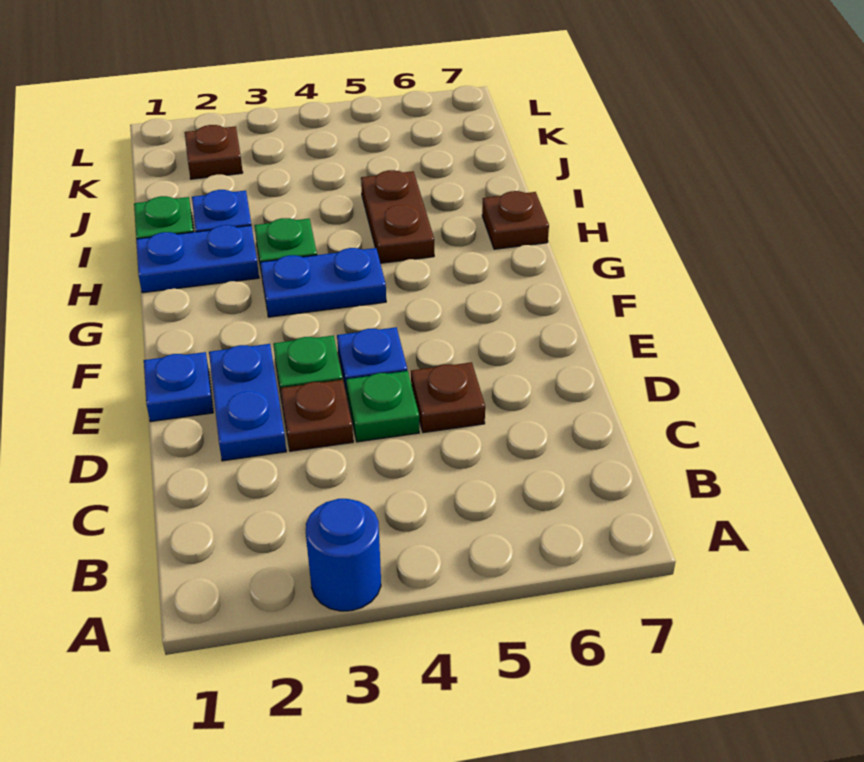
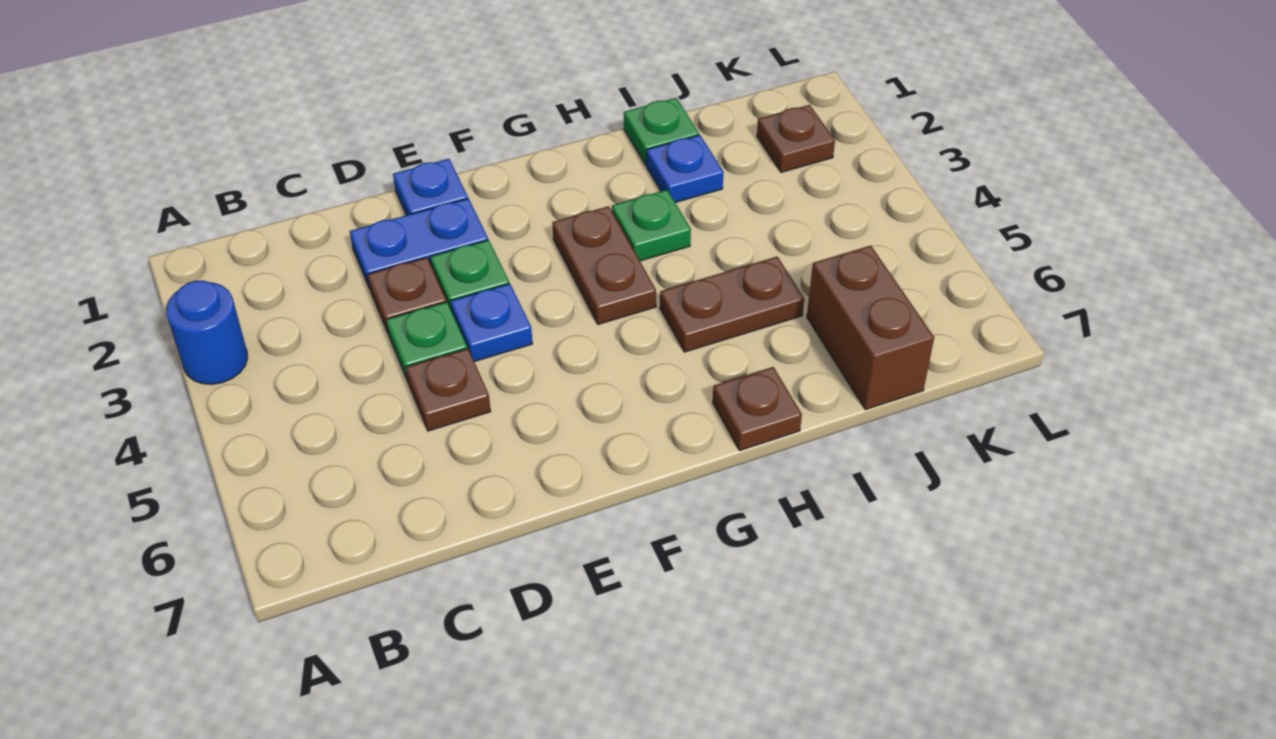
blue 1x2 plate [260,248,386,317] -> brown 1x2 plate [552,206,656,324]
blue 1x2 plate [136,225,259,293] -> none
none -> brown 1x2 brick [807,246,934,410]

